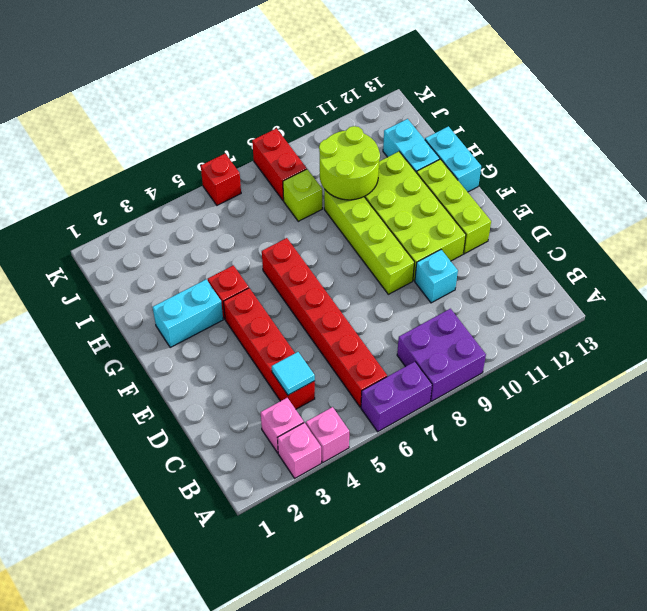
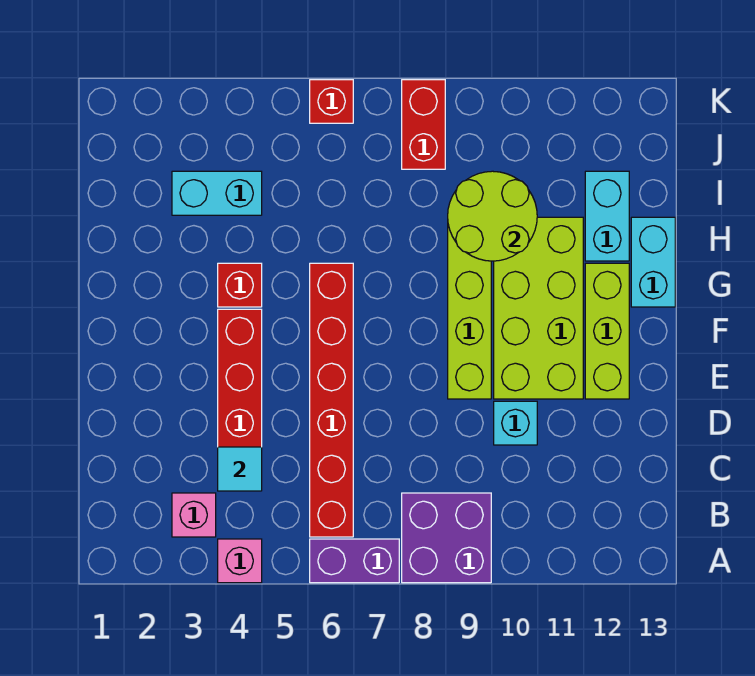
pink 1x1 brick [278,422,321,478] -> none
cyan 1x2 brick [153,279,223,348] -> cyan 1x2 brick moved to [172,171,262,215]
lime 1x1 brick [283,169,322,221] -> none

